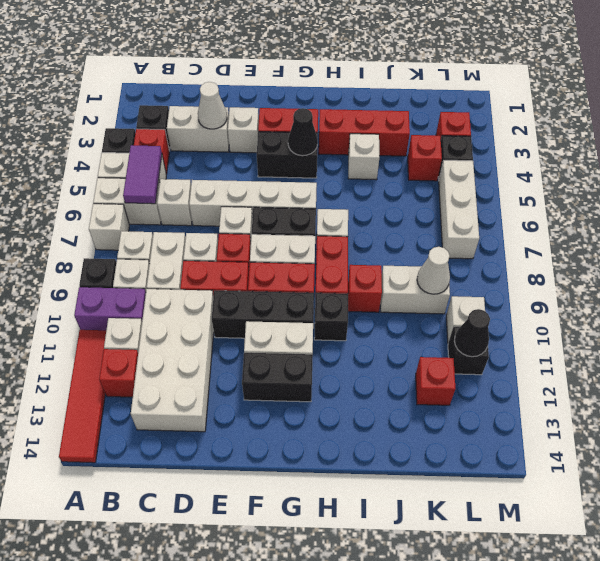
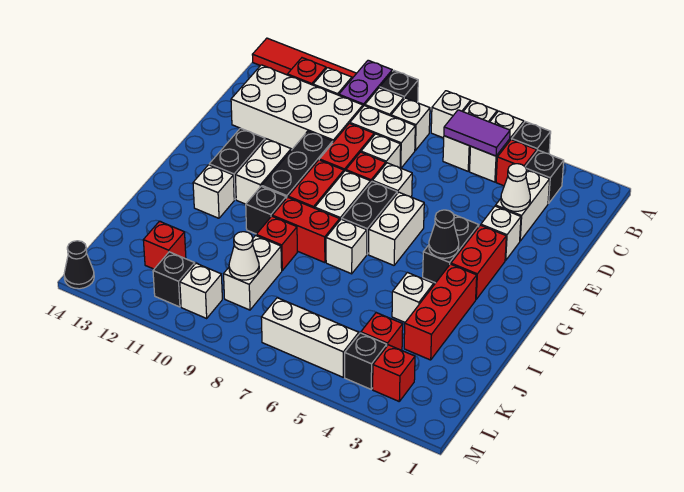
white 1x1 brick [157,179,192,226] -> white 1x1 brick moved to [193,165,234,218]
white 1x4 brick [189,180,317,226] -> white 1x2 brick [369,192,424,265]
black 1x1 cone [454,309,490,357] -> black 1x1 cone moved to [64,241,94,289]

